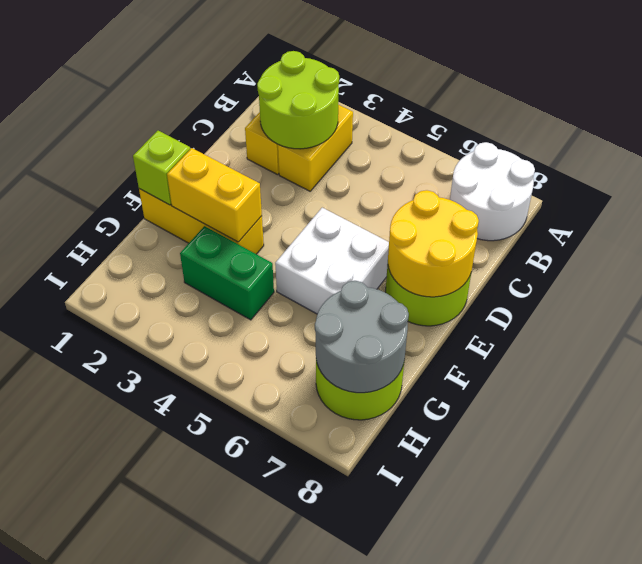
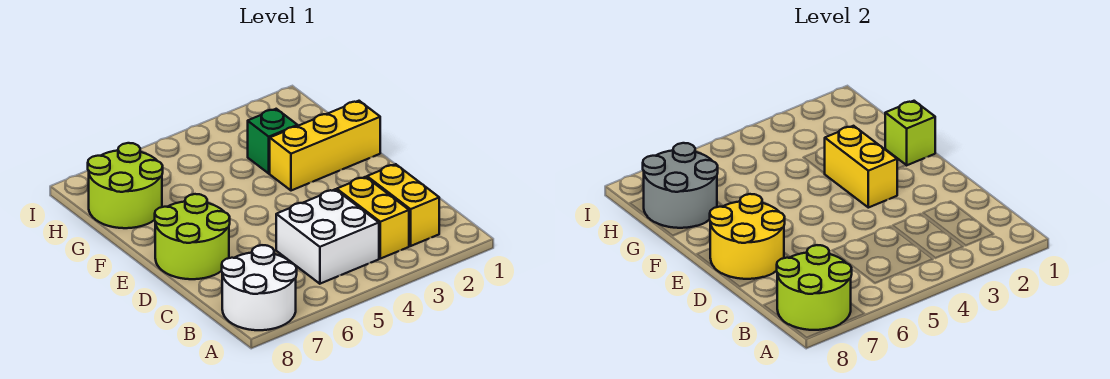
lime 2x2 round brick [257,51,339,149] -> lime 2x2 round brick moved to [777,245,852,330]
white 2x2 brick [275,208,389,314] -> white 2x2 brick moved to [276,189,379,284]
yellow 1x2 brick [167,148,262,242] -> yellow 1x2 brick turned to [825,126,897,208]
green 1x2 brick [180,226,274,320] -> green 1x1 brick [248,109,298,173]

